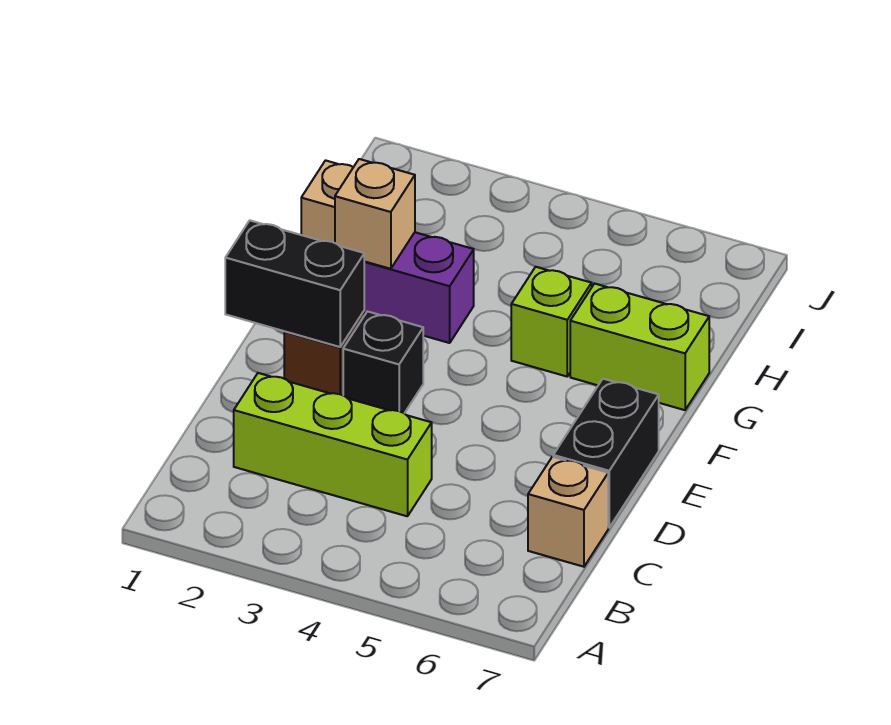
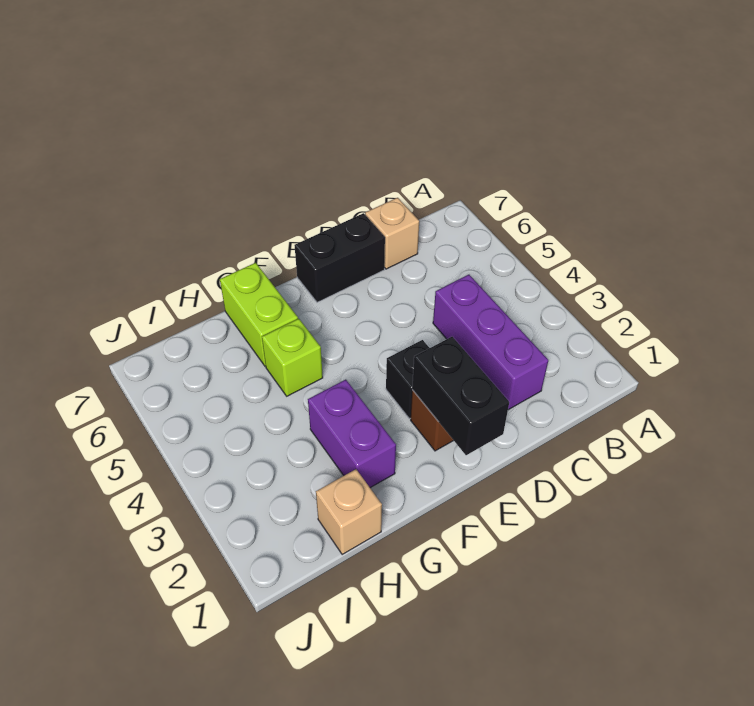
lime 1x3 brick [234,373,432,516] -> purple 1x3 brick [433,275,548,410]
tan 1x1 brick [335,159,415,269] -> none

